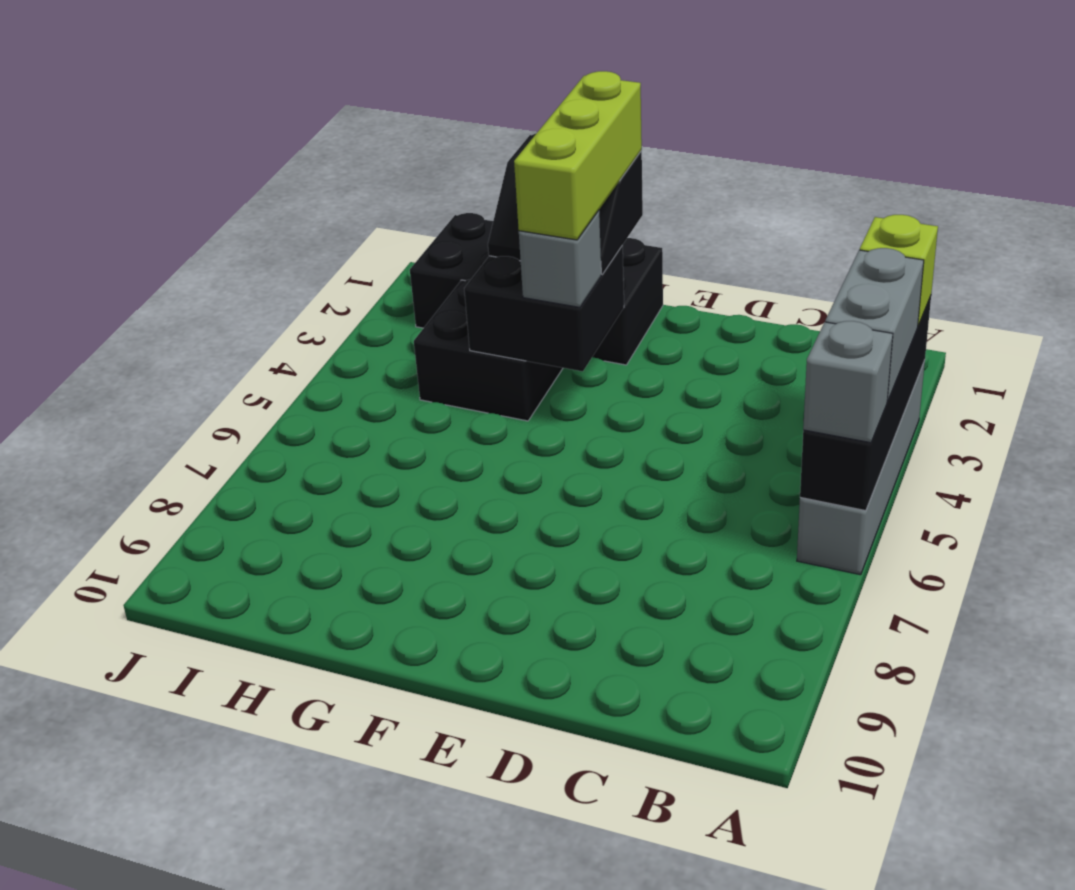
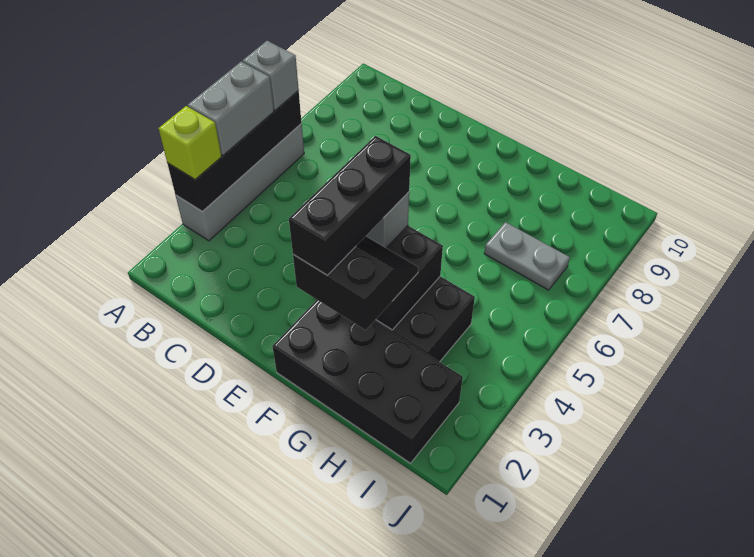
lime 1x3 brick [514,71,642,240] -> black 1x3 brick [289,136,411,275]
none -> grey 1x2 plate [484,222,570,290]

